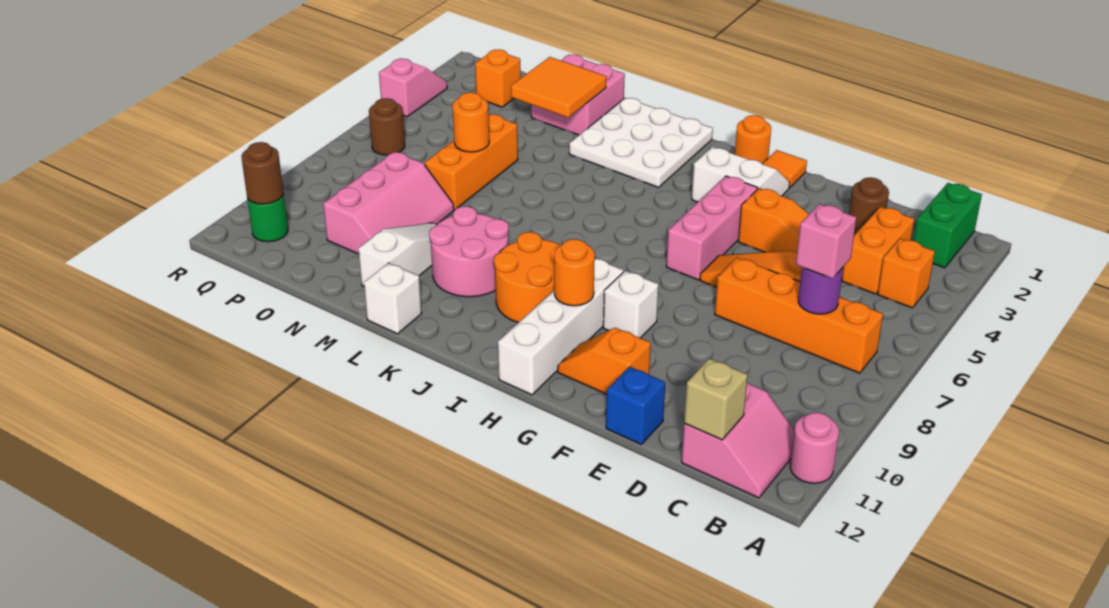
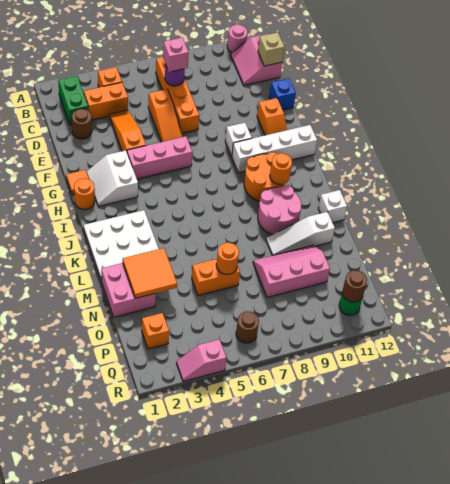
green 1x2 brick [913,183,982,268] -> green 1x2 brick turned to [58,76,88,125]
pink 2x2 slope [682,383,795,498] -> pink 2x2 slope turned to [231,33,282,85]
orange 1x1 round brick [554,239,595,306] -> orange 1x1 round brick moved to [270,153,292,185]
orange 1x3 brick [425,114,518,210] -> orange 1x2 brick [192,259,240,296]

